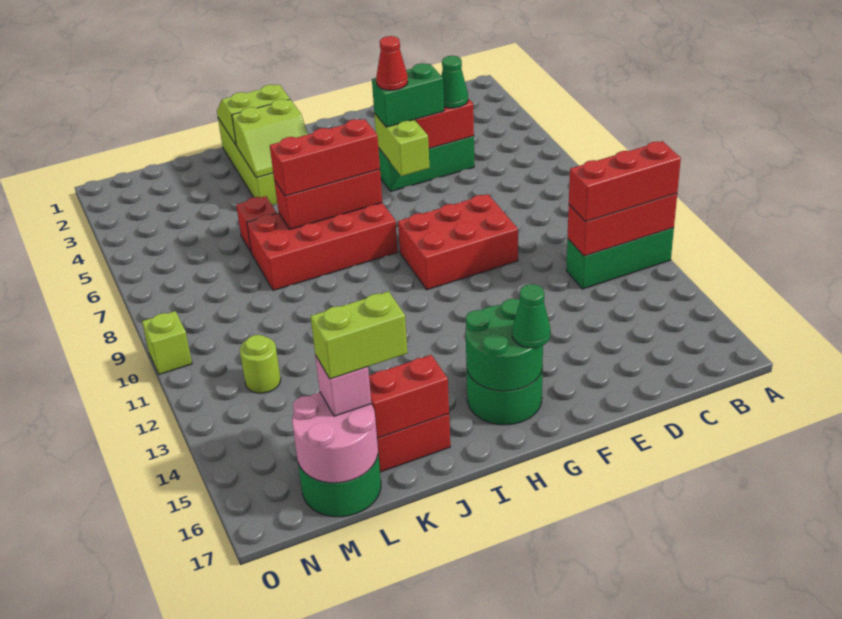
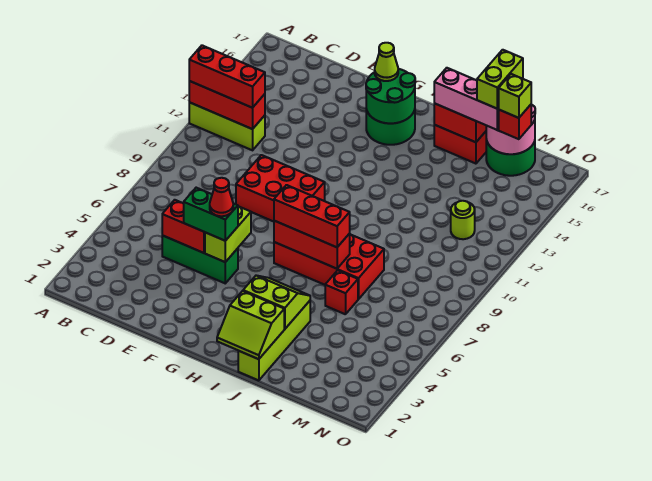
green 1x3 brick [566,228,674,289] -> lime 1x3 brick [189,102,265,150]
green 1x1 cone [441,56,468,108] -> none
green 1x1 cone [512,284,551,348] -> lime 1x1 cone [375,43,398,81]
lime 1x2 brick [311,291,407,379] -> lime 1x2 brick turned to [477,50,523,109]
pink 1x1 brick [315,355,371,416] -> pink 1x3 brick [434,68,499,130]
none -> red 1x1 brick [499,105,531,139]
lime 1x1 brick [142,311,192,374] -> lime 1x1 brick moved to [499,74,531,118]

